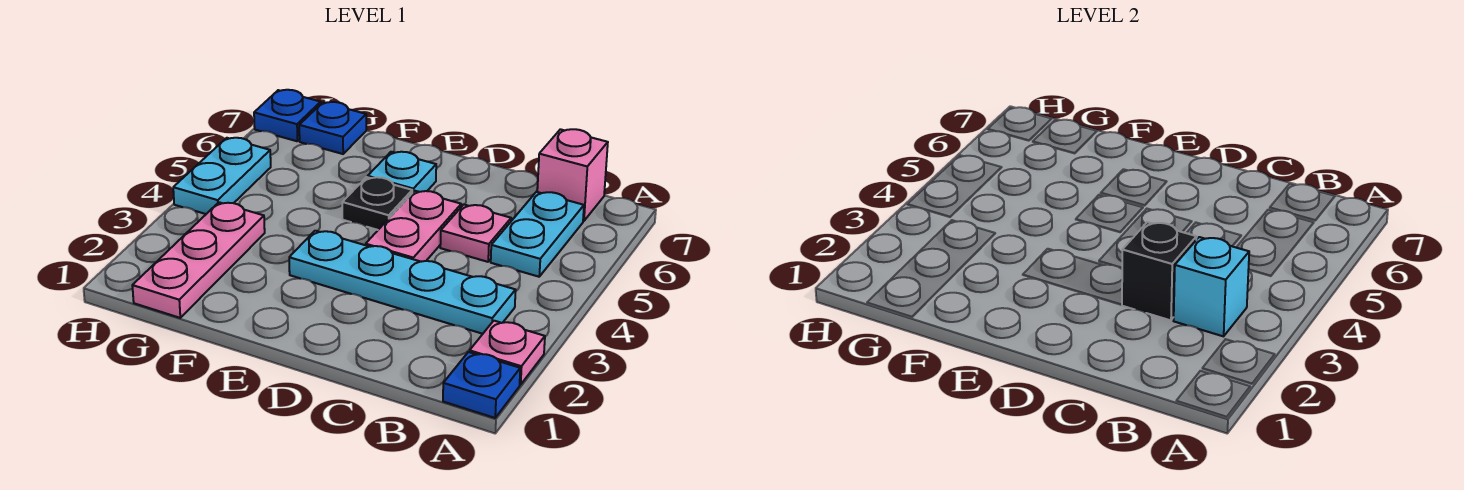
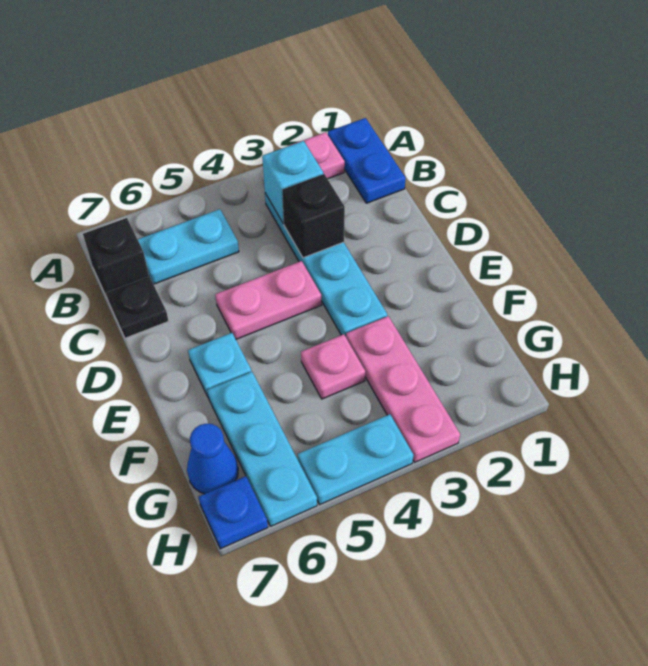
blue 1x1 plate [443,352,520,418] -> blue 1x2 plate [328,118,406,203]
pink 1x1 brick [537,129,608,221] -> black 1x1 brick [83,218,149,300]
pink 1x1 plate [440,205,511,262] -> pink 1x1 plate moved to [301,334,365,399]
black 1x1 plate [342,177,412,230] -> black 1x1 plate moved to [106,276,168,338]
none -> cyan 1x3 plate [207,372,317,526]
pink 1x3 plate [132,202,265,318] -> pink 1x3 plate turned to [346,316,460,462]
blue 1x1 plate [299,102,366,154] -> blue 1x1 cone [187,424,238,494]

